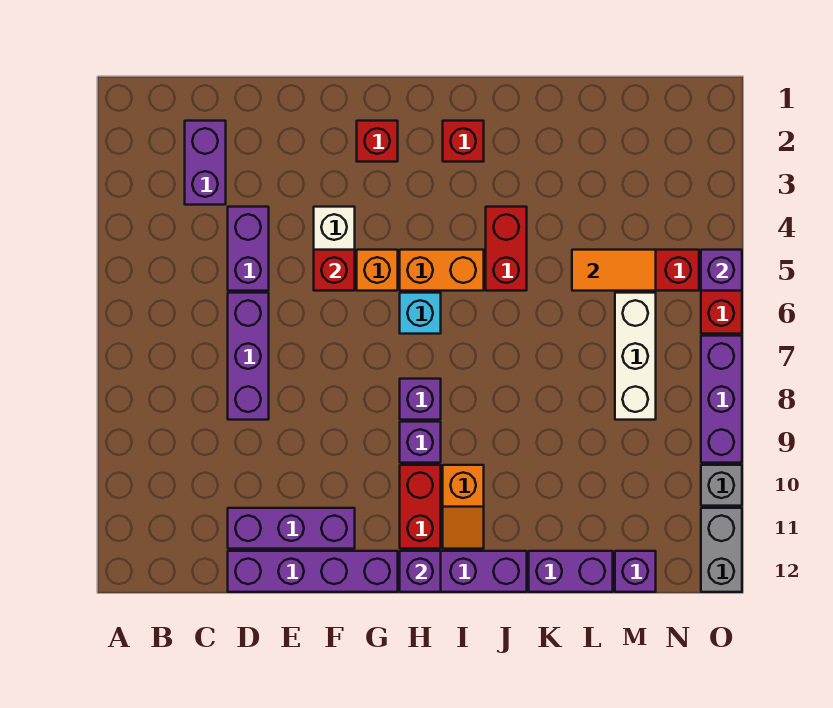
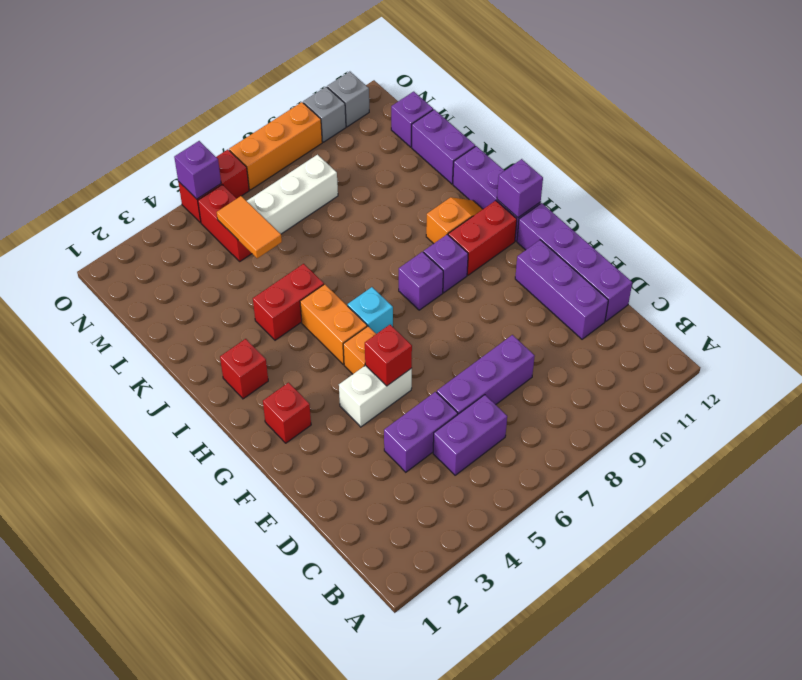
purple 1x2 brick [185,121,226,205] -> purple 1x2 brick moved to [433,395,507,475]
purple 1x3 brick [701,336,742,463] -> orange 1x3 brick [229,102,322,190]
grey 1x2 brick [701,508,742,592] -> grey 1x1 brick [327,72,369,127]

